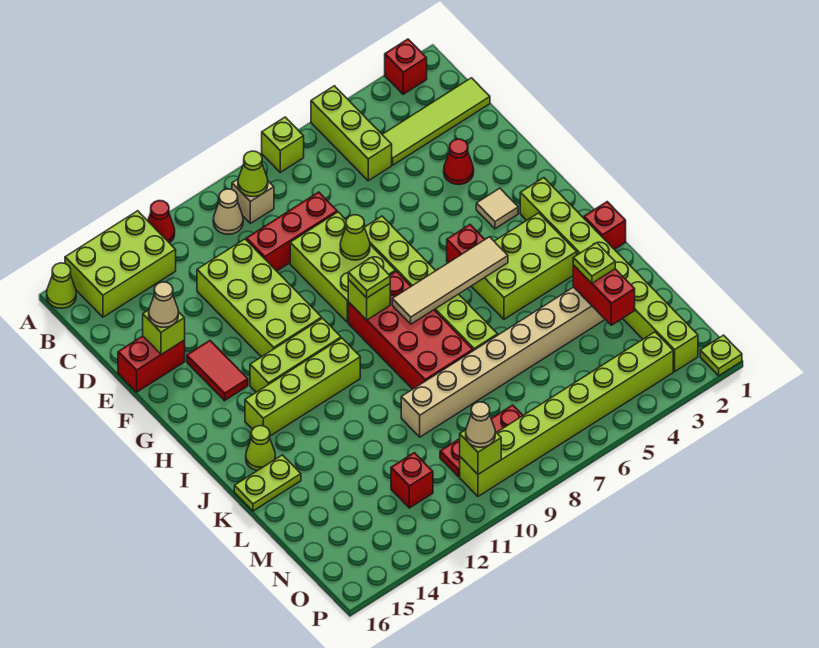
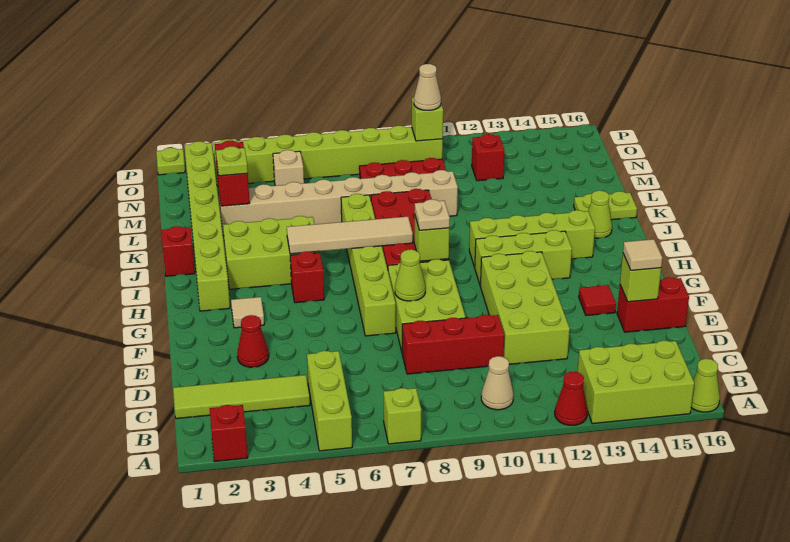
tan 1x1 brick [232,179,274,224] -> tan 1x1 brick moved to [273,150,304,186]
lime 1x1 cone [238,151,268,197] -> none
tan 1x1 cone [149,282,179,327] -> tan 1x1 tile [623,239,662,270]
red 1x2 tile [187,341,248,401] -> red 1x1 tile [579,285,616,315]
lime 1x1 plate [348,257,390,298] -> tan 1x1 plate [415,199,450,230]

